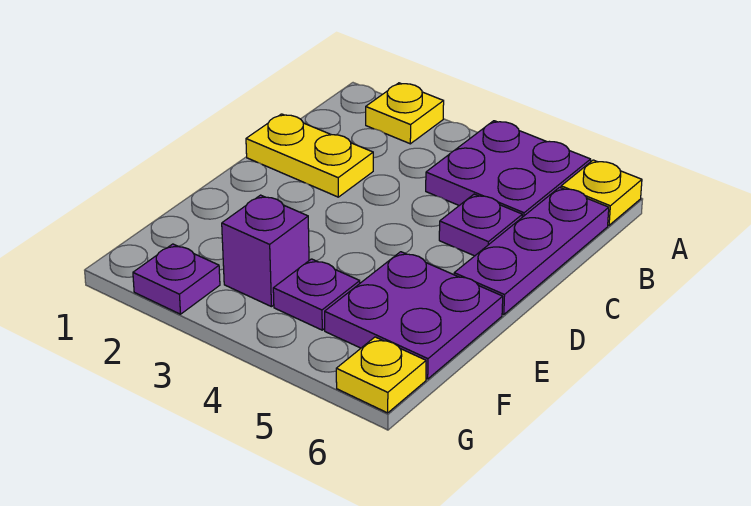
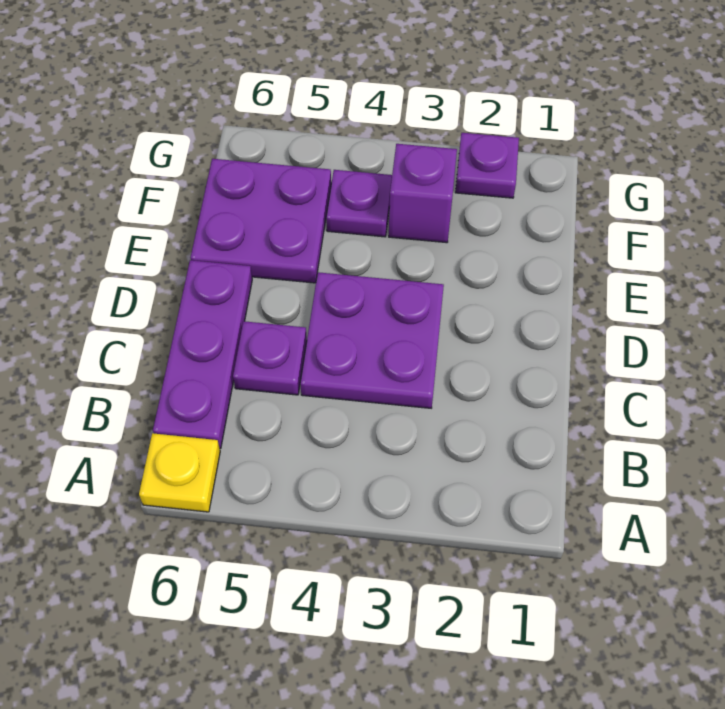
yellow 1x1 plate [366,83,444,144] -> none
purple 2x2 plate [426,121,591,217] -> purple 2x2 plate moved to [300,272,444,408]
yellow 1x2 plate [246,114,373,197] -> none
yellow 1x1 plate [336,337,426,413] -> none

